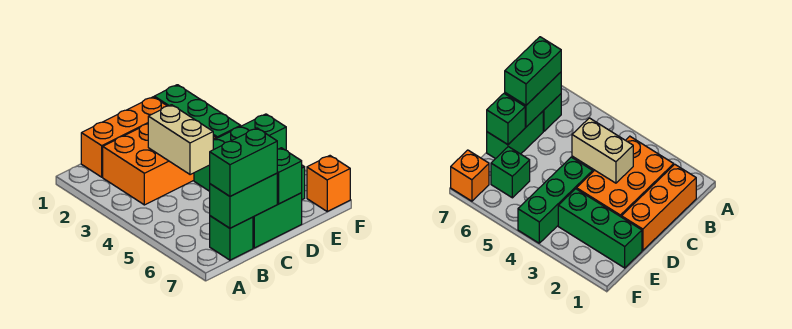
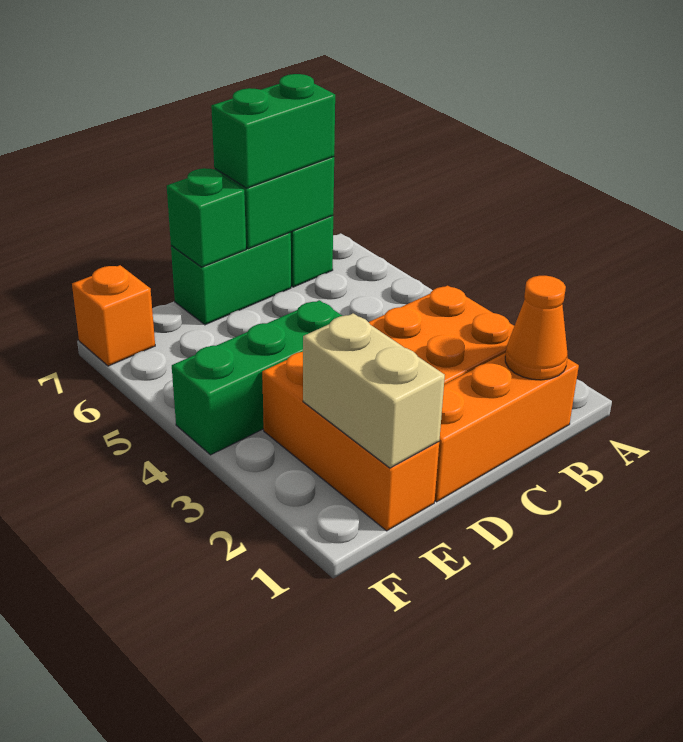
none -> orange 1x1 cone [505,276,568,380]
tan 1x2 brick [148,105,213,175] -> tan 1x2 brick moved to [303,313,445,468]
green 1x3 brick [154,85,241,138] -> orange 1x3 brick [262,352,439,531]
green 1x1 brick [491,147,530,198] -> none

